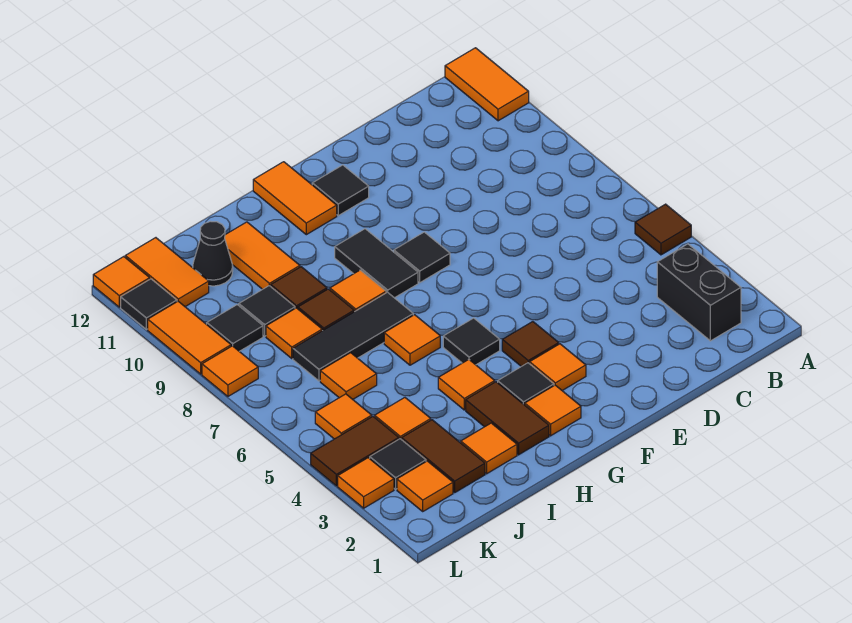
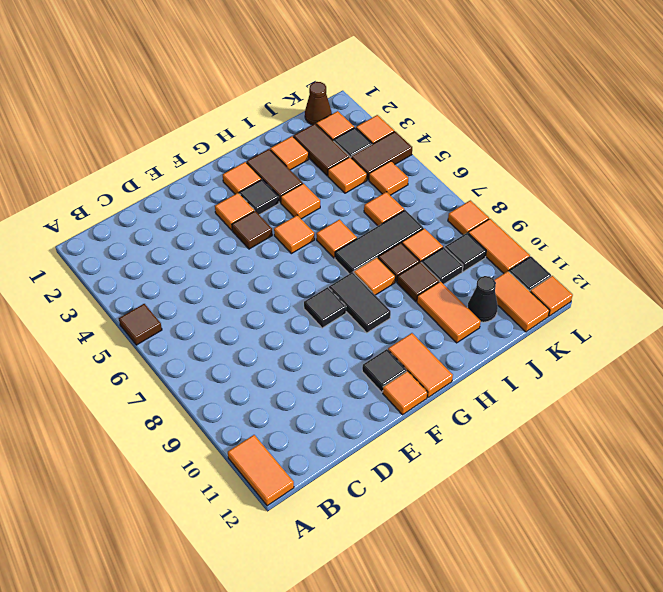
black 1x2 brick [657,244,741,341] -> none
none -> orange 1x1 tile [383,371,428,415]
black 1x1 tile [443,318,500,365] -> orange 1x1 tile [274,215,315,254]
none -> brown 1x1 cone [305,82,332,125]

